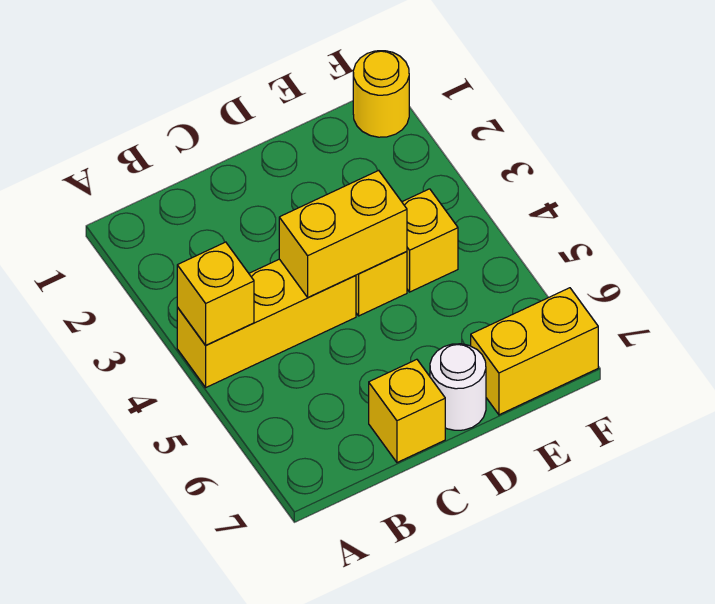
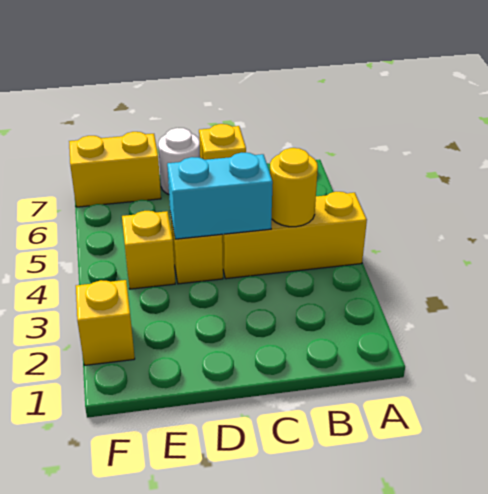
yellow 1x1 brick [177,242,254,345] -> yellow 1x1 brick moved to [76,280,135,365]
yellow 1x2 brick [279,170,407,297] -> cyan 1x2 brick [167,153,273,239]
yellow 1x1 round brick [353,51,409,137] -> yellow 1x1 round brick moved to [270,148,318,227]

